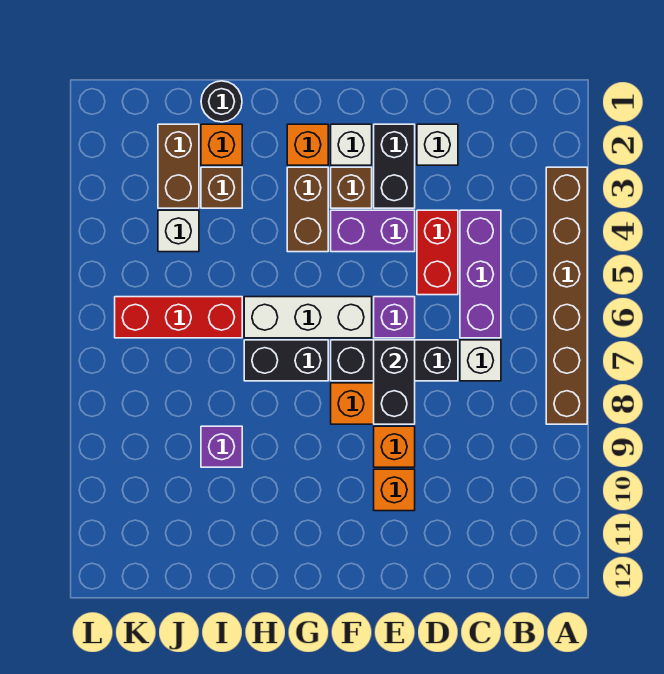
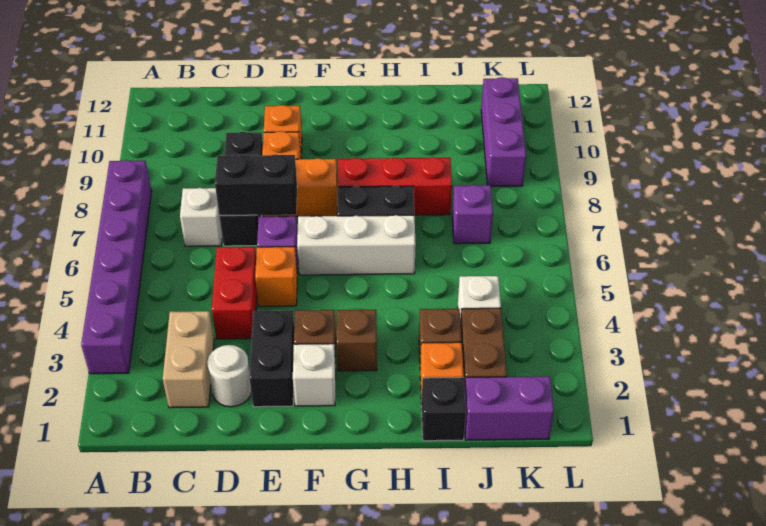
brown 1x6 brick [546,167,587,424] -> purple 1x6 brick [81,160,152,374]
none -> tan 1x2 brick [163,311,214,408]
purple 1x3 brick [460,210,501,338] -> purple 1x3 brick moved to [481,77,526,187]
white 1x1 brick [417,124,458,165] -> white 1x1 round brick [207,345,251,407]
black 1x3 brick [331,340,458,381] -> black 1x3 brick turned to [219,132,263,246]
purple 1x2 brick [331,210,415,252] -> purple 1x2 brick moved to [465,377,554,440]
black 1x2 brick [374,340,415,424] -> black 1x2 brick turned to [215,154,297,215]
orange 1x1 brick [287,124,328,165] -> orange 1x1 brick moved to [255,247,297,306]
brown 1x2 brick [287,167,328,252] -> brown 1x1 brick [336,310,377,371]
black 1x1 round brick [201,81,242,122] -> black 1x1 brick [421,377,466,441]
red 1x3 brick [115,297,242,338] -> red 1x3 brick moved to [338,157,452,215]
purple 1x1 brick [201,426,242,467] -> purple 1x1 brick moved to [452,185,493,244]

